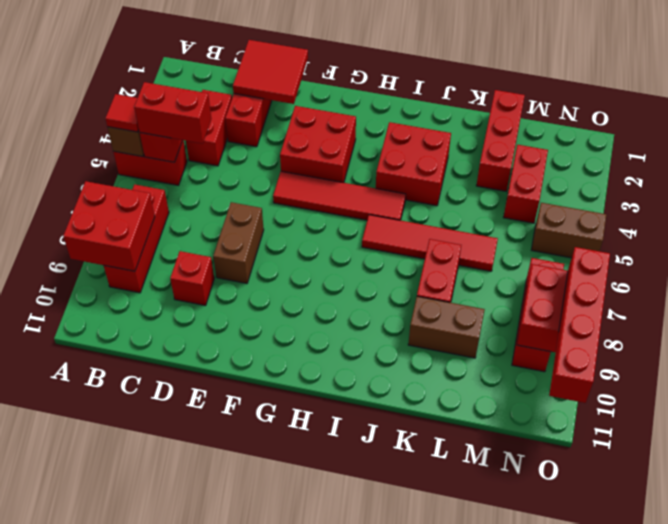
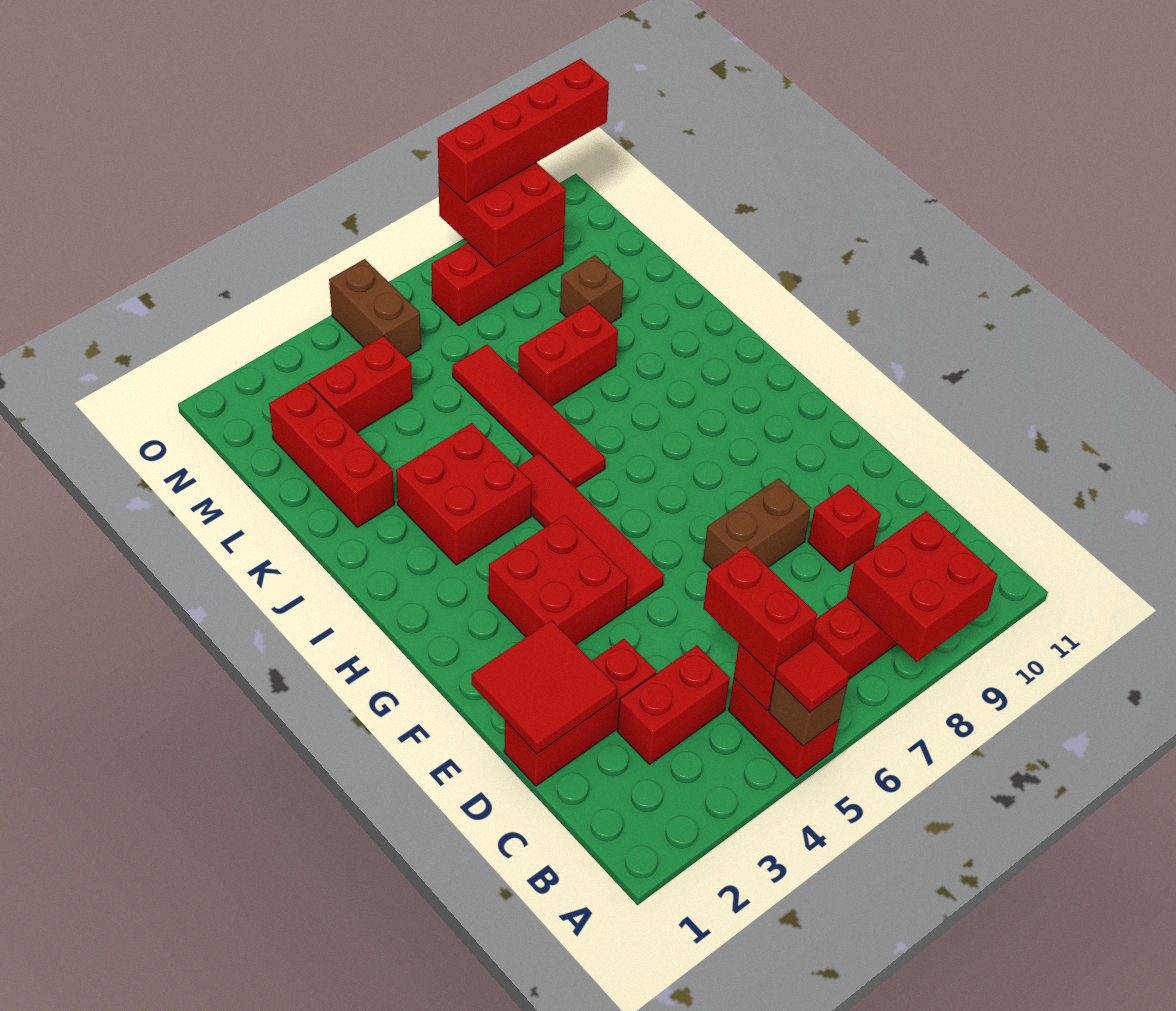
brown 1x2 brick [408,296,485,358] -> brown 1x1 brick [560,255,623,323]
red 1x3 brick [476,90,525,191] -> red 1x3 brick turned to [269,381,394,527]

